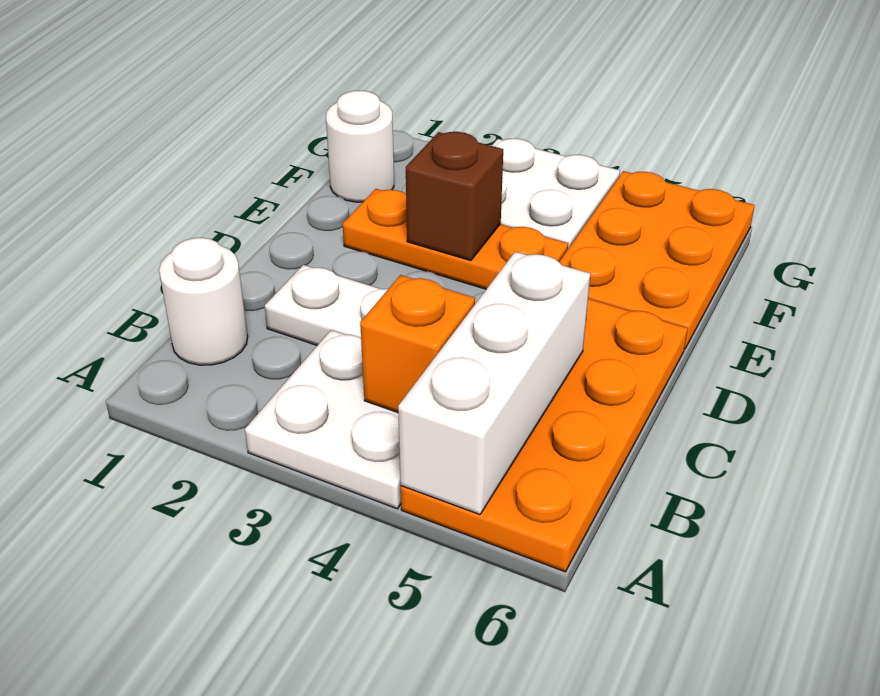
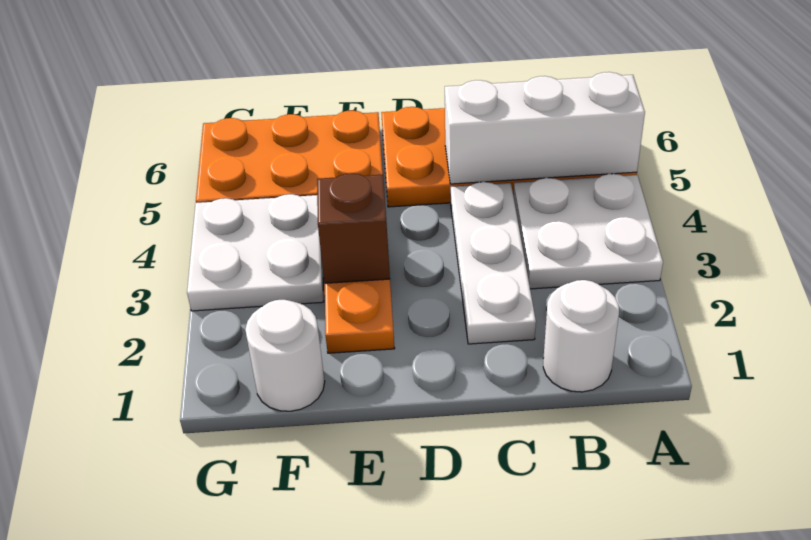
orange 1x1 brick [360,275,475,412] -> none

